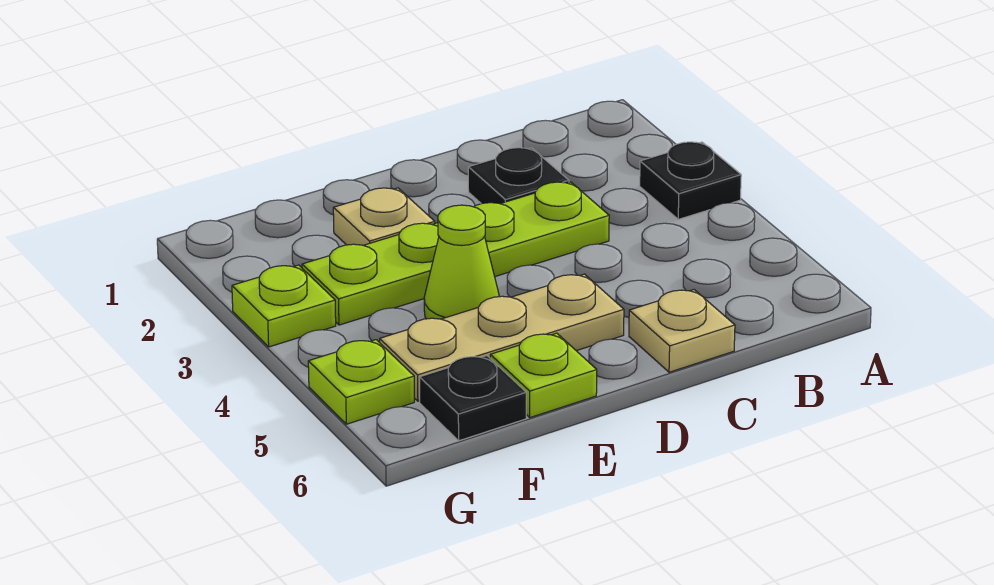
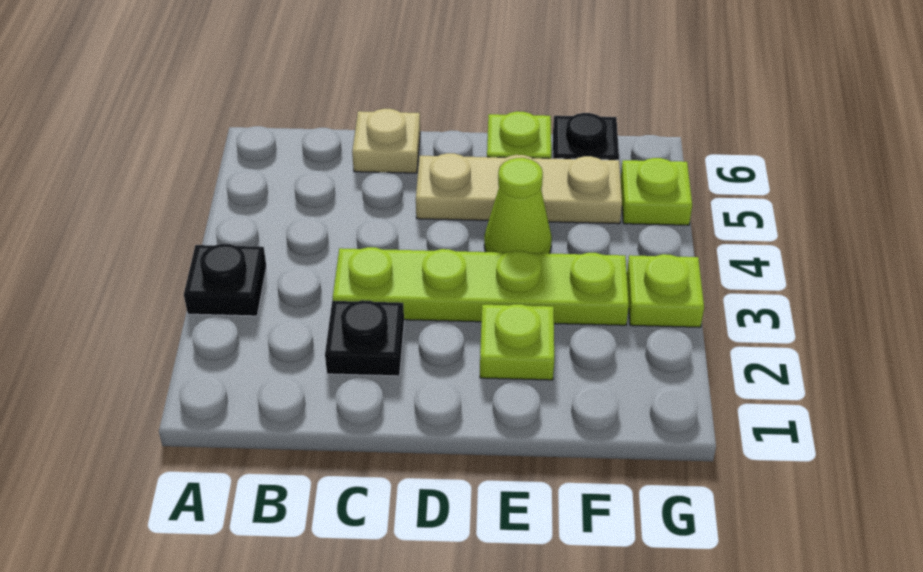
tan 1x1 plate [333,188,435,245] -> lime 1x1 plate [480,304,554,380]

